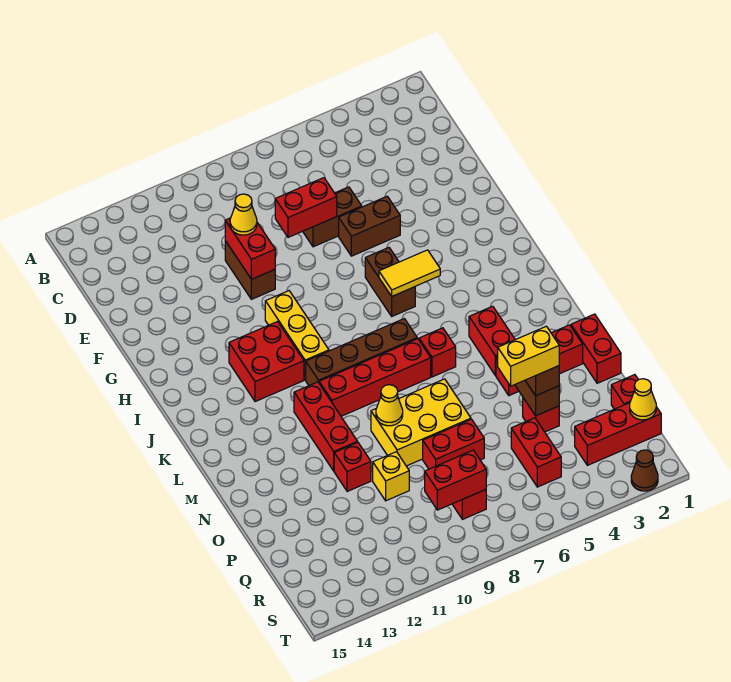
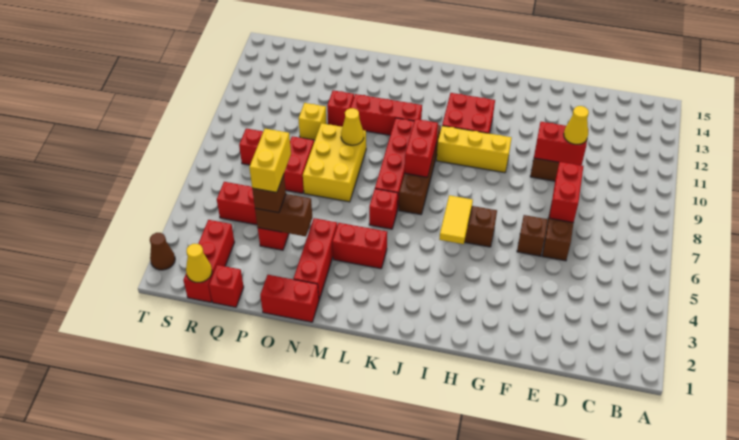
brown 1x2 brick [339,196,400,256] -> brown 1x1 brick [517,215,548,256]
red 1x2 brick [425,450,486,510] -> red 1x2 brick moved to [404,119,438,177]

